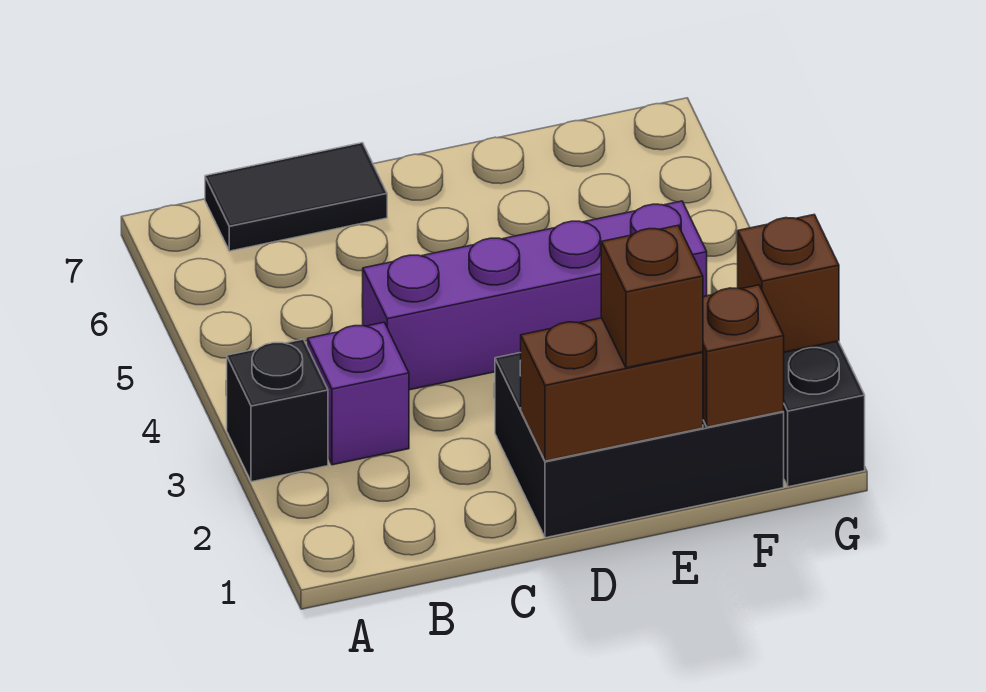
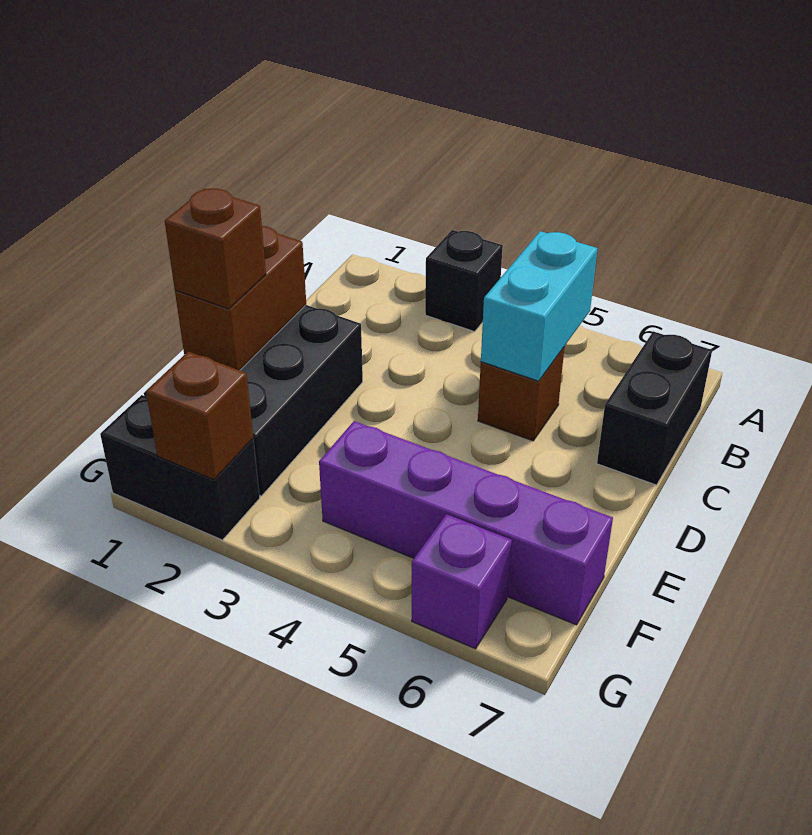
purple 1x1 brick [308,322,409,465] -> purple 1x1 brick moved to [412,514,512,649]
none -> cyan 1x2 brick [481,231,598,381]
black 1x2 tile [205,143,387,251] -> black 1x2 brick [597,331,712,485]
purple 1x4 brick [363,201,707,390] -> purple 1x4 brick turned to [319,421,613,625]
brown 1x1 brick [703,285,784,427] -> brown 1x1 brick moved to [478,347,564,441]

